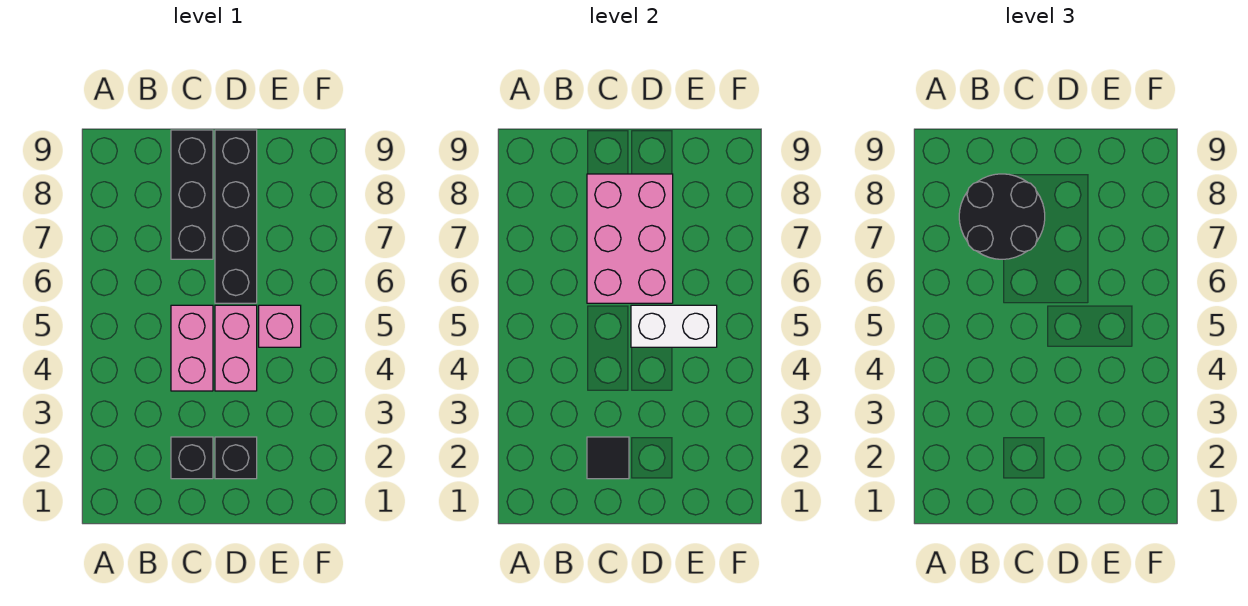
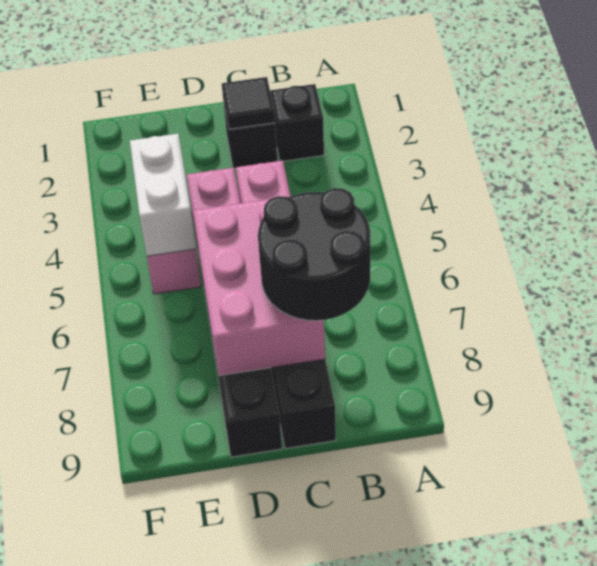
black 1x1 brick [215,437,257,479] -> black 1x1 brick moved to [270,84,324,161]
white 1x2 brick [631,305,717,347] -> white 1x2 brick turned to [130,134,196,256]

